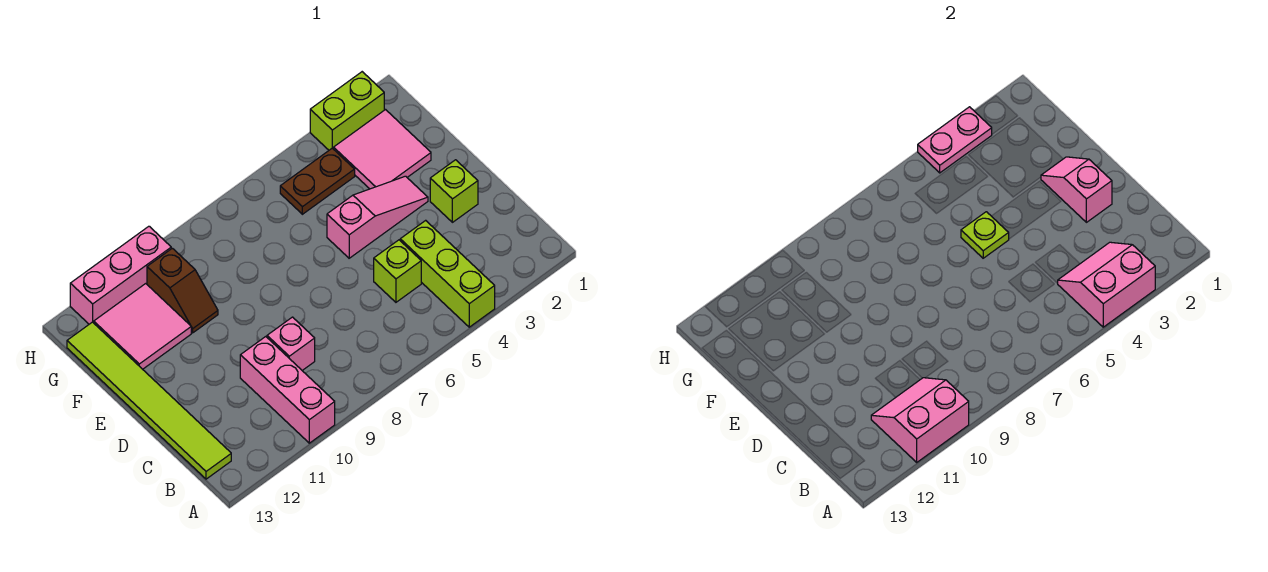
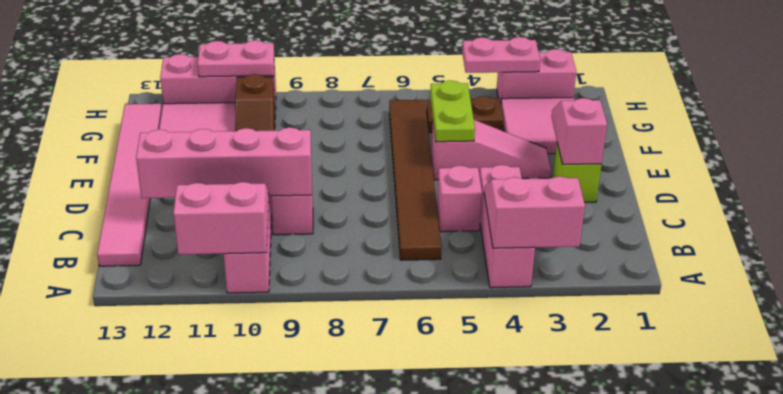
lime 1x3 brick [400,220,495,327] -> pink 1x3 brick [480,165,535,288]
none -> brown 1x6 tile [389,100,442,260]
lime 1x6 tile [67,322,231,479] -> pink 1x6 tile [97,104,162,266]
lime 1x1 brick [374,240,421,302] -> pink 1x1 brick [437,165,482,232]
none -> pink 1x4 brick [136,127,312,198]
lime 1x1 plate [961,212,1009,258] -> lime 1x2 plate [430,80,475,142]
lime 1x2 brick [310,72,384,150] -> pink 1x2 brick [497,49,576,103]
none -> pink 1x2 plate [198,40,274,77]

